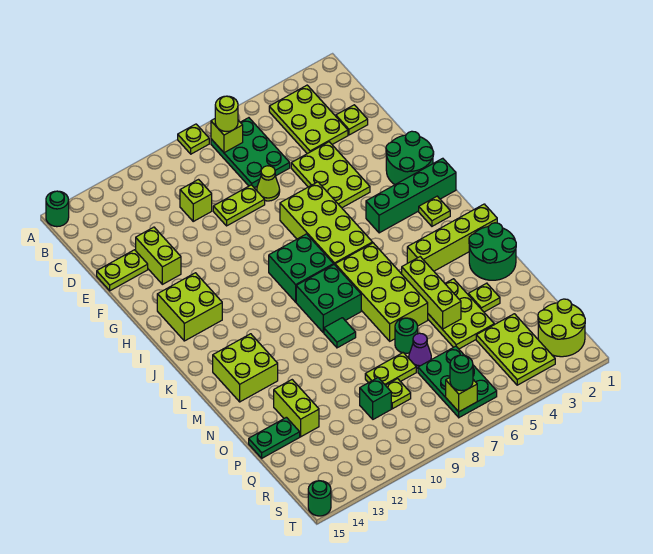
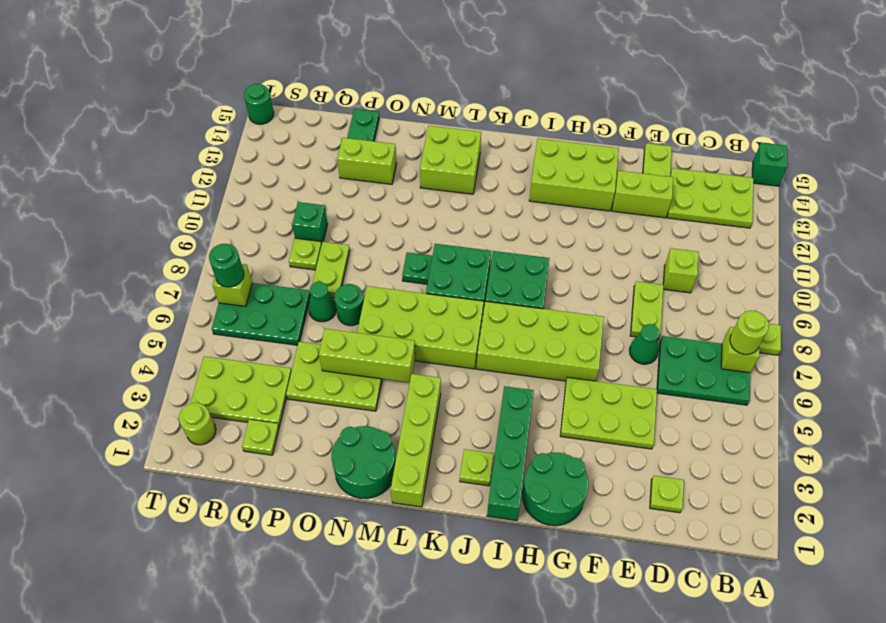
green 1x1 round brick [46,191,69,227] -> green 1x1 brick [752,143,787,186]
lime 2x3 plate [269,85,348,154] -> lime 2x3 plate moved to [667,168,753,228]
lime 1x1 cone [257,166,280,201] -> green 1x1 cone [629,324,659,364]
lime 2x2 brick [157,273,222,341] -> lime 2x3 brick [529,139,619,211]
green 1x1 tile [324,318,356,348] -> green 1x1 plate [402,252,432,284]
lime 1x1 plate [468,283,500,312] -> lime 1x1 plate moved to [242,420,279,455]
purple 1x1 cone [409,333,431,368] -> green 1x1 cone [308,282,336,322]
lime 2x2 round brick [538,299,585,357] -> lime 1x1 round brick [179,403,216,445]

